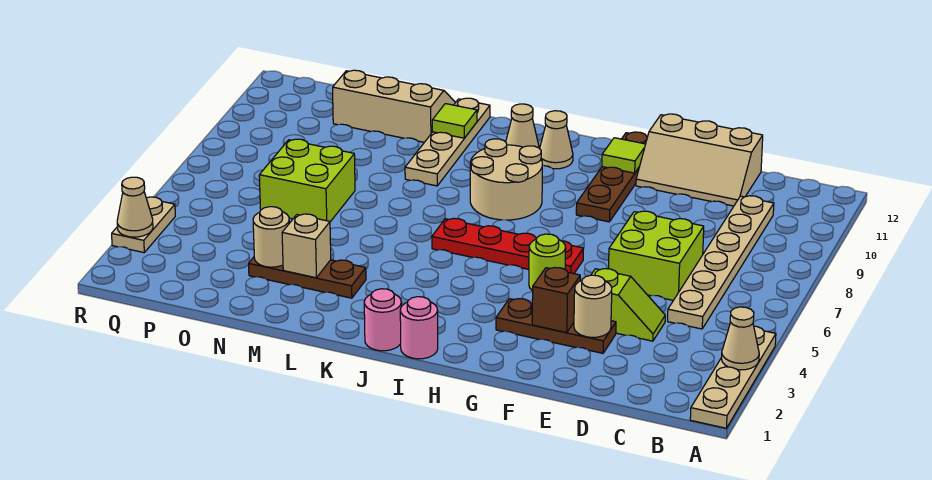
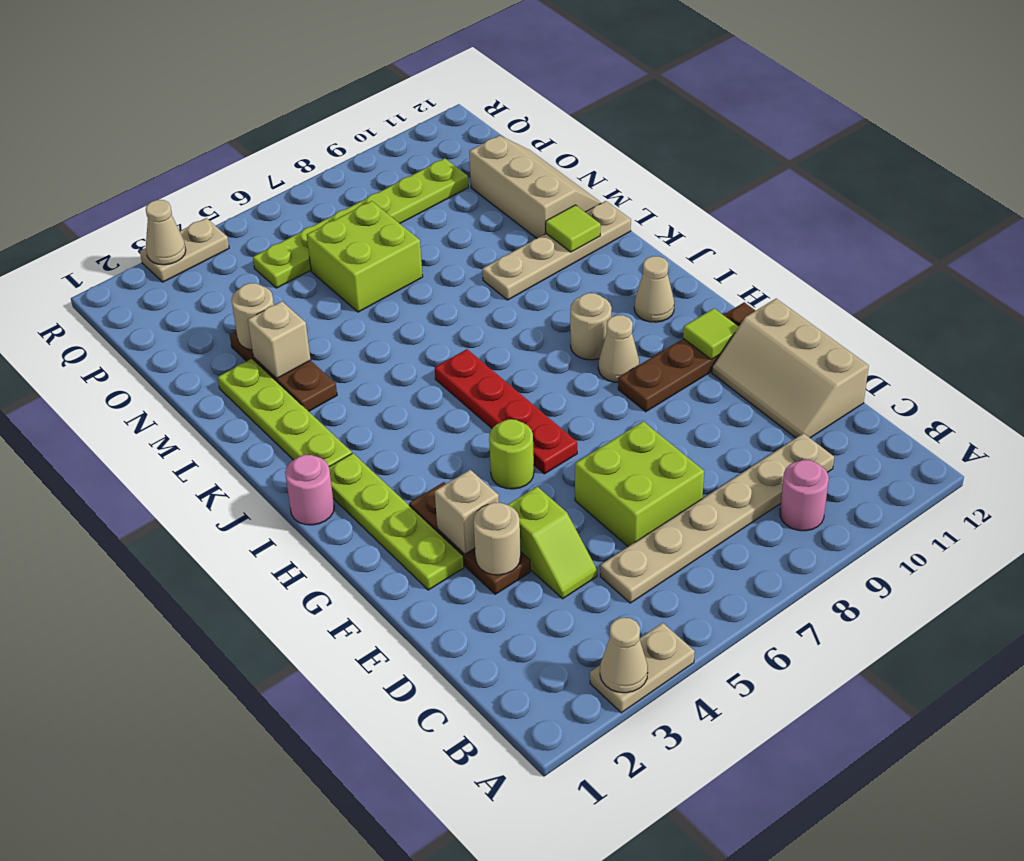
tan 1x4 plate [690,326,776,428] -> tan 1x2 plate [590,623,695,713]
none -> lime 1x4 plate [329,453,464,590]
brown 1x1 brick [532,268,580,332] -> tan 1x1 brick [435,470,499,554]
tan 2x2 round brick [470,139,542,220] -> tan 1x1 round brick [570,293,612,360]
pink 1x1 round brick [364,289,401,351] -> pink 1x1 round brick moved to [780,460,829,531]
none -> lime 1x4 plate [218,359,352,467]
tan 1x1 cone [506,104,539,148] -> tan 1x1 cone moved to [598,315,639,382]
none -> lime 1x6 plate [253,158,468,288]

